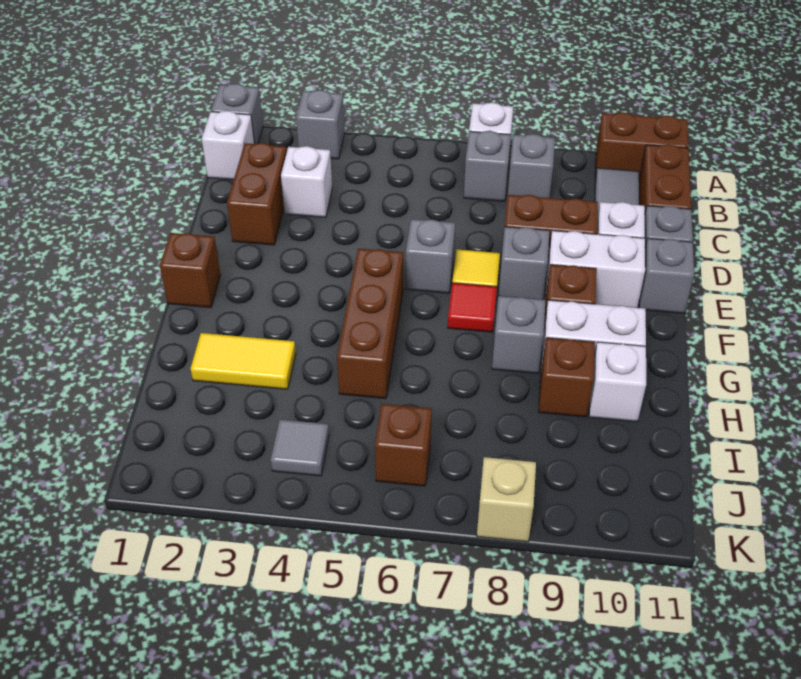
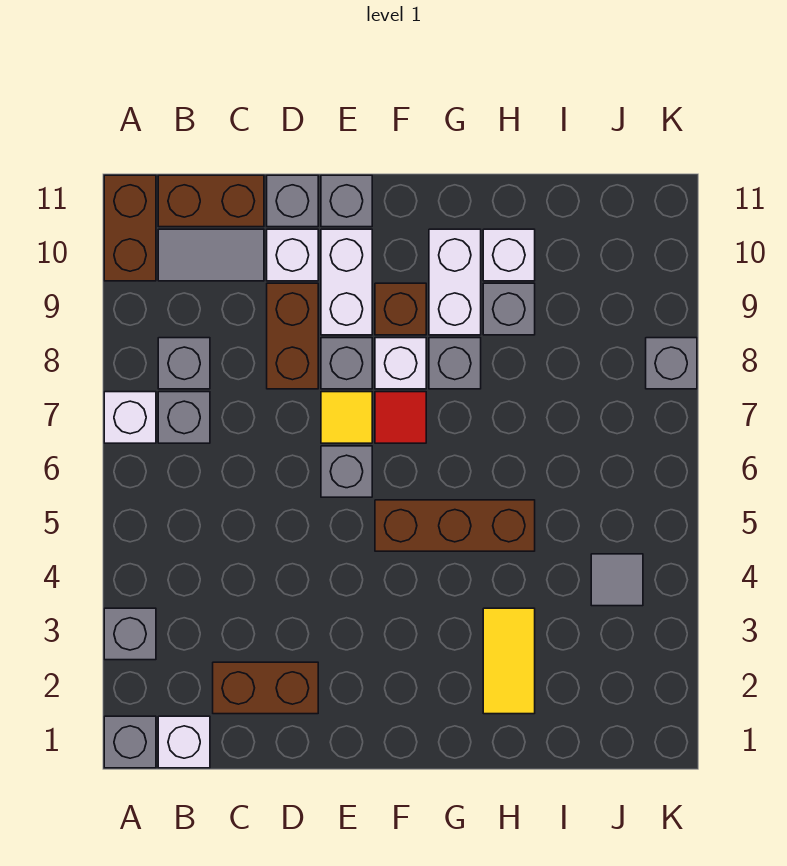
white 1x1 brick [281,146,332,218] -> white 1x1 brick moved to [375,338,426,389]
brown 1x1 brick [160,233,221,308] -> none
brown 1x1 brick [539,338,595,417] -> grey 1x1 brick [483,283,535,335]
brown 1x1 brick [375,404,432,486] -> none
tan 1x1 brick [477,457,536,542] -> grey 1x1 brick [646,338,697,389]

